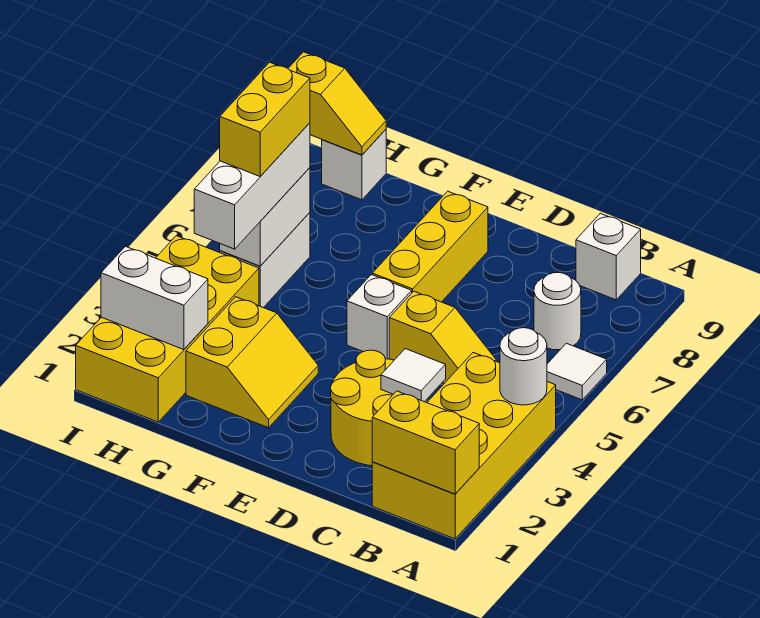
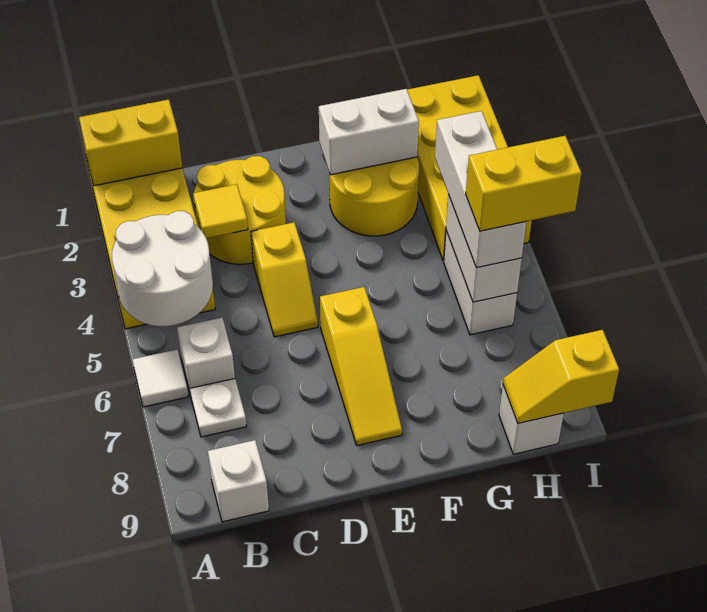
white 1x1 round brick [500,328,547,405] -> white 2x2 round brick [112,211,213,326]
white 1x1 round brick [534,272,581,350] -> white 1x1 plate [190,379,247,437]
white 1x1 tile [381,349,446,402] -> yellow 1x1 tile [193,184,248,238]
yellow 1x2 slope [389,291,496,383] -> yellow 1x2 slope turned to [251,222,318,337]
white 1x1 brick [347,275,412,359] -> white 1x1 brick moved to [177,317,235,395]
yellow 1x3 brick [372,191,488,302] -> yellow 1x3 slope [320,287,402,446]
yellow 2x2 slope [186,297,318,428] -> yellow 2x2 round brick [329,157,419,236]
white 1x2 brick [101,246,208,350] -> white 1x2 brick moved to [319,89,419,175]
yellow 1x2 brick [220,62,310,176] -> yellow 1x2 brick turned to [466,136,581,231]

